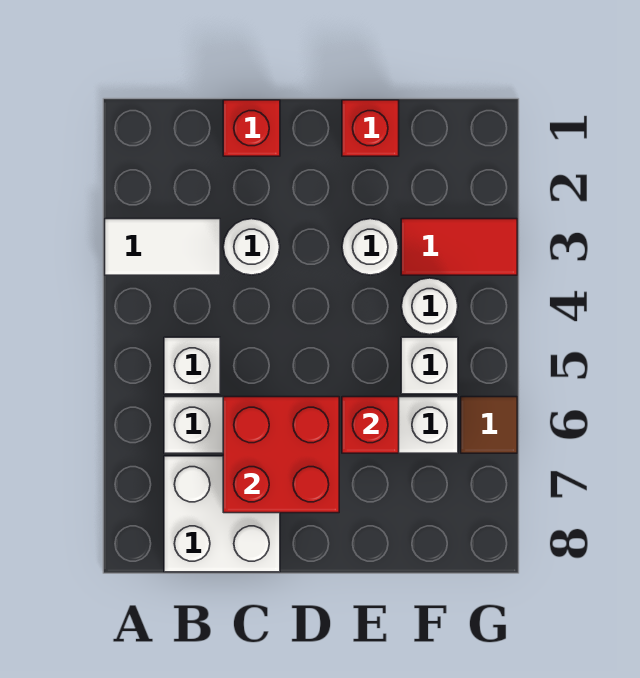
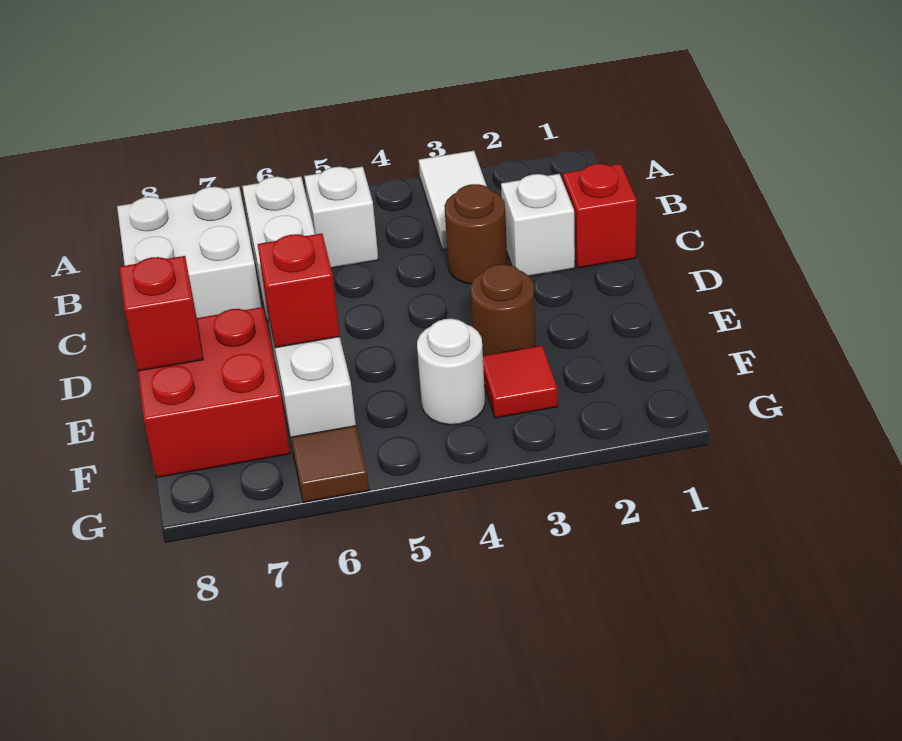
white 1x1 round brick [223,219,280,275] -> brown 1x1 round brick [444,184,507,284]
red 2x2 brick [223,397,339,513] -> red 2x2 brick moved to [138,307,290,477]
red 1x1 brick [342,100,399,156] -> red 1x1 brick moved to [119,256,203,371]
white 1x1 round brick [342,219,398,275] -> brown 1x1 round brick [470,264,536,356]
red 1x2 tile [401,219,517,275] -> red 1x1 tile [483,346,558,418]
white 1x1 brick [401,337,458,394] -> white 1x1 brick moved to [501,174,575,276]

